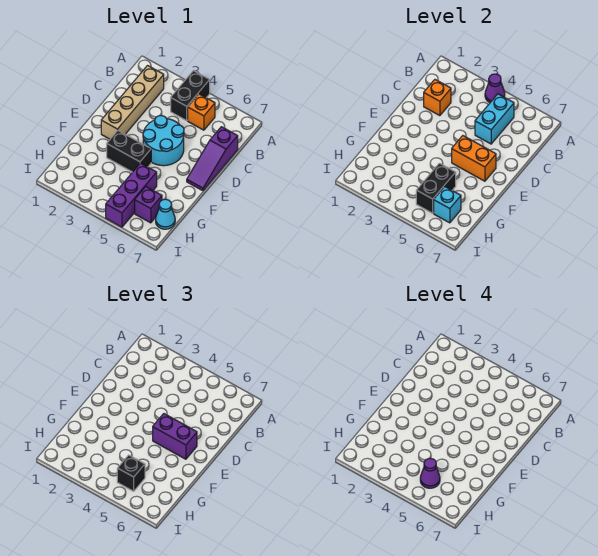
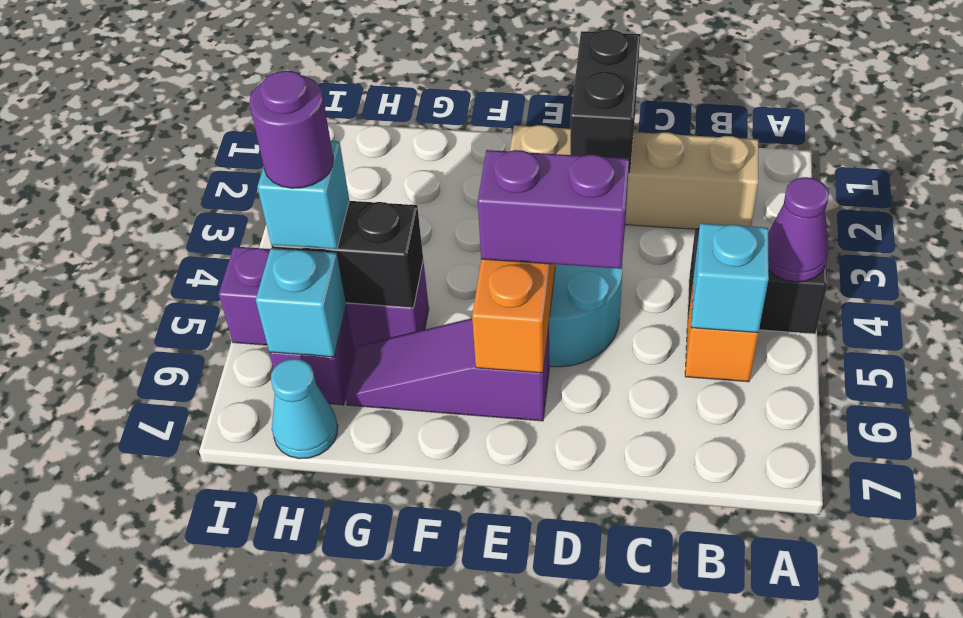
cyan 1x2 brick [475,94,514,144] -> cyan 1x1 brick [691,223,769,333]
orange 1x1 brick [424,80,451,116] -> none
purple 1x3 slope [187,127,238,191] -> purple 1x3 slope moved to [345,318,549,421]
purple 1x2 brick [153,414,197,459] -> purple 1x2 brick turned to [478,150,629,269]
black 1x2 brick [107,131,151,172] -> black 1x2 brick moved to [570,30,640,174]
black 1x1 brick [117,455,145,491] -> cyan 1x1 brick [258,141,349,249]
purple 1x1 cone [420,458,440,488] -> purple 1x1 round brick [250,71,333,188]

